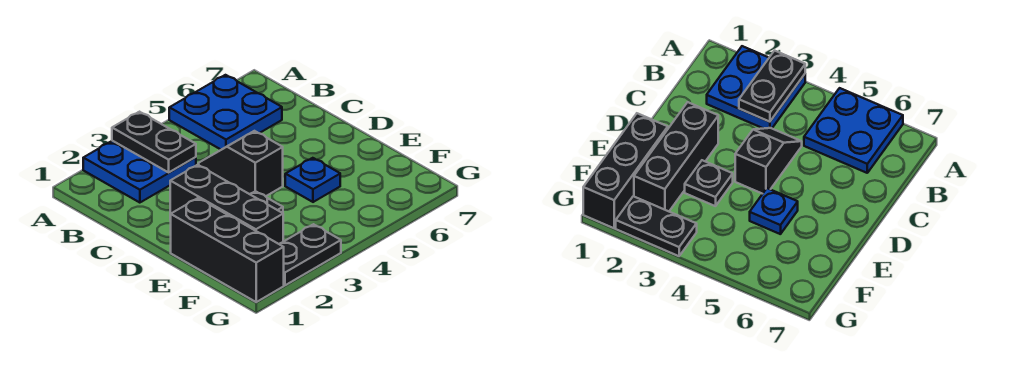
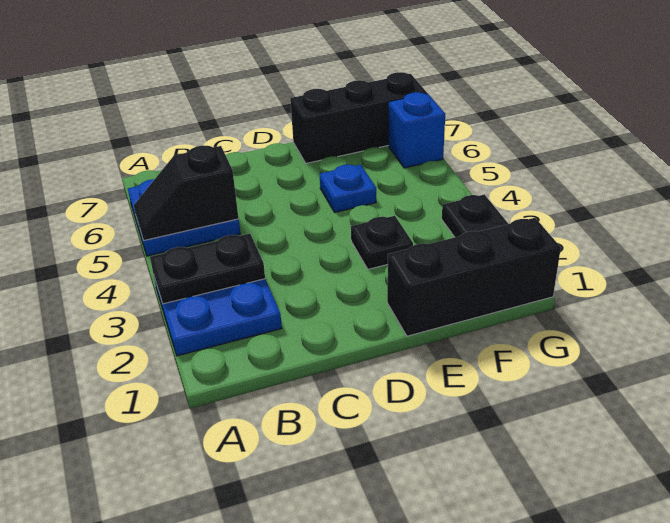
black 1x2 slope [199,131,283,196] -> black 1x2 slope moved to [134,146,239,241]
black 1x3 brick [170,165,283,244] -> black 1x3 brick moved to [290,72,427,163]
none -> blue 1x1 brick [389,92,445,168]

